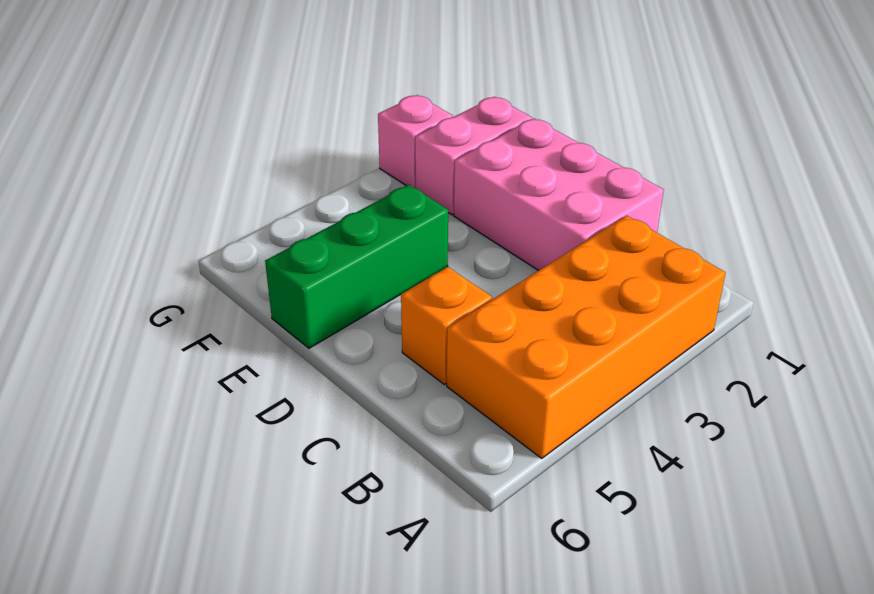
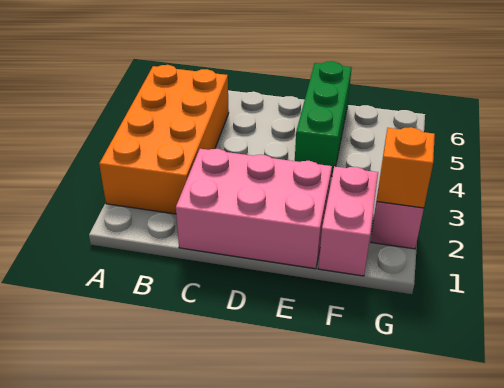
orange 1x1 brick [401,267,492,385] -> orange 1x1 brick moved to [377,127,435,208]

